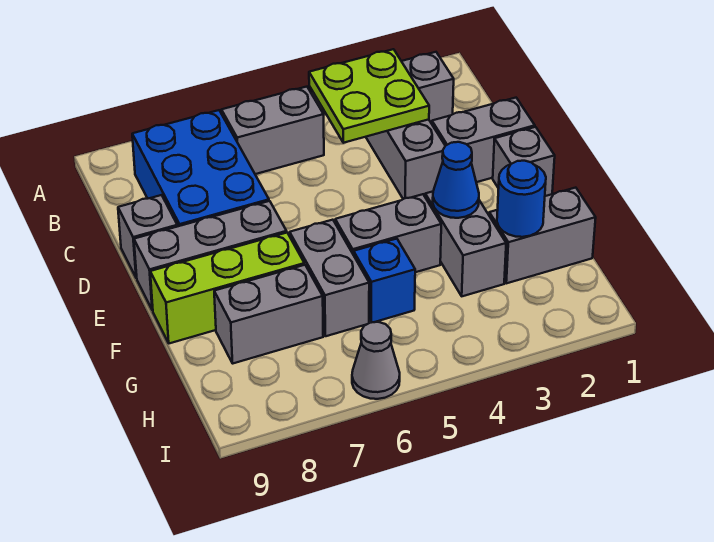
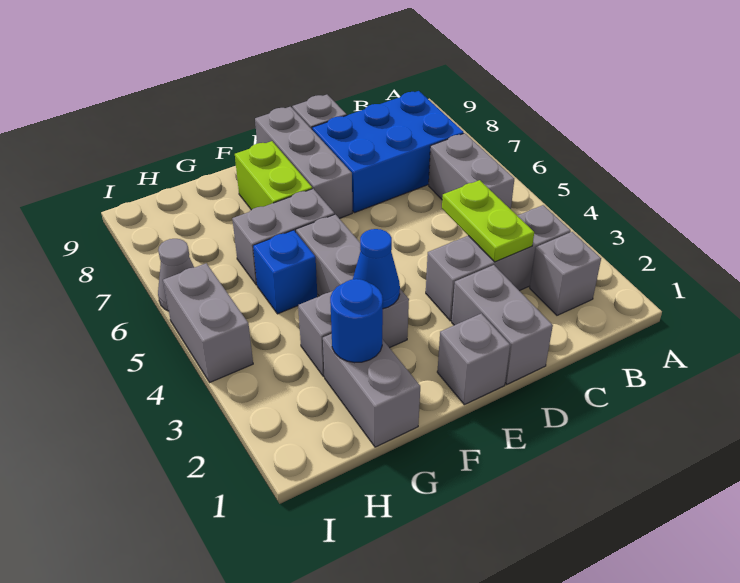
lime 2x2 plate [309,49,429,143] -> lime 1x2 plate [442,180,534,262]
lime 1x3 brick [150,233,304,343] -> lime 1x2 brick [235,141,312,210]
grey 1x2 brick [214,265,323,363] -> grey 1x2 brick moved to [163,263,253,382]

